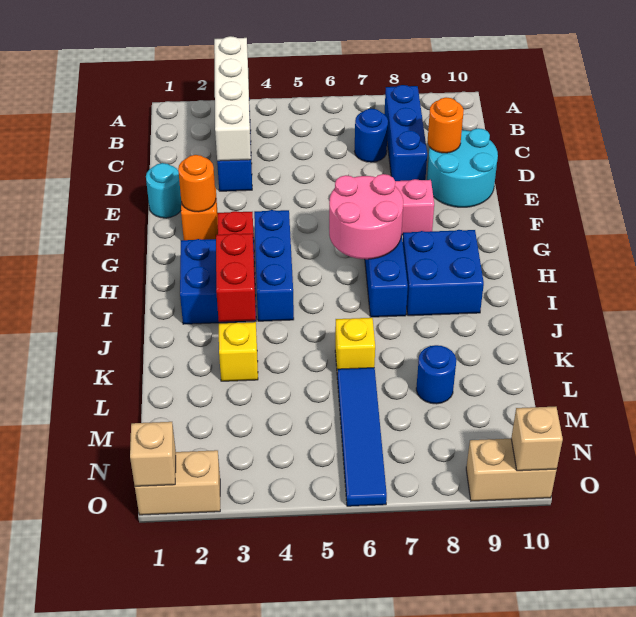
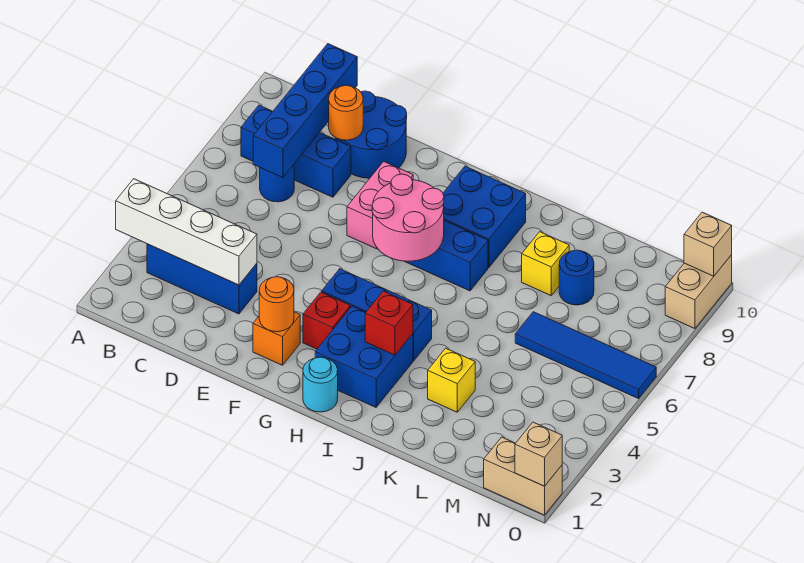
none -> blue 1x4 brick [253,44,357,178]
cyan 2x2 round brick [427,128,498,207] -> blue 2x2 round brick [335,91,407,178]
cyan 1x1 round brick [146,163,181,218] -> cyan 1x1 round brick moved to [303,357,338,412]
red 1x2 brick [216,233,256,322] -> red 1x1 brick [365,291,413,355]
yellow 1x1 brick [335,318,375,373] -> yellow 1x1 brick moved to [522,232,569,295]
tan 1x2 brick [135,450,220,515] -> tan 1x2 brick turned to [484,437,562,515]

